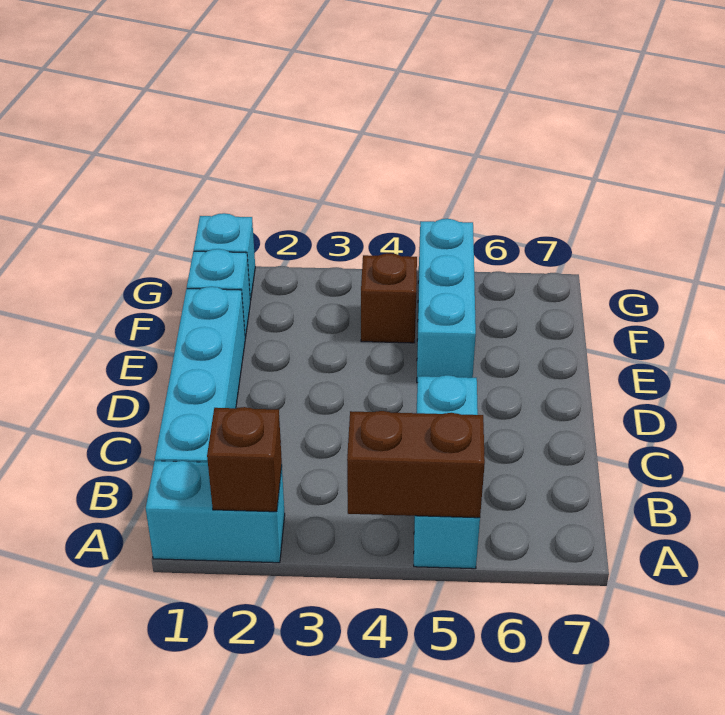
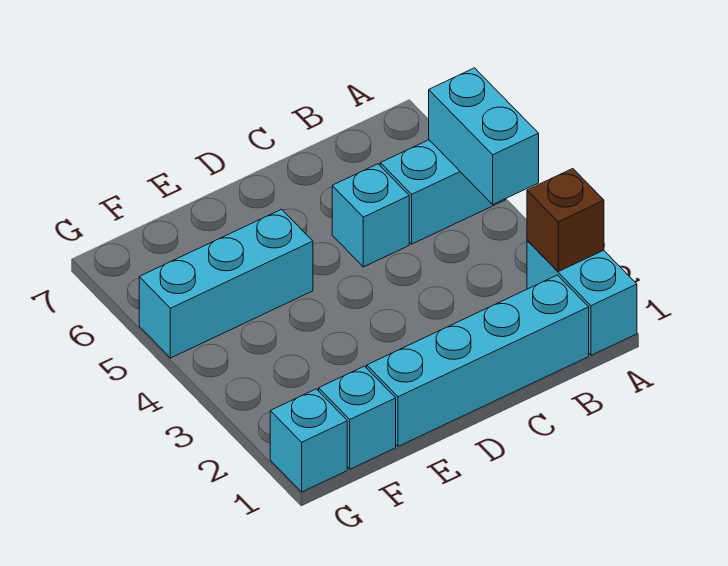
brown 1x2 brick [347,411,485,518] -> cyan 1x2 brick [429,68,539,204]
brown 1x1 brick [361,253,417,343] -> none

